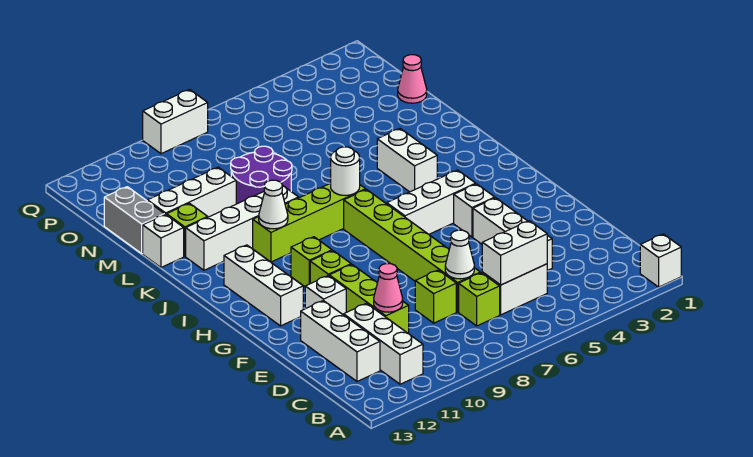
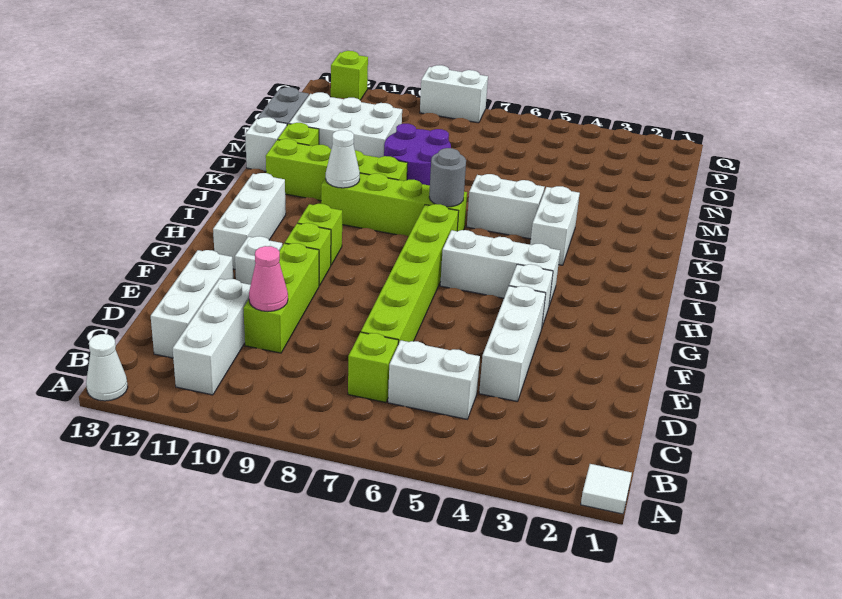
white 1x1 brick [640,234,681,287] -> white 1x1 tile [581,464,632,514]
white 1x2 brick [482,221,547,285] -> white 1x2 brick moved to [467,174,544,239]
white 1x1 cone [445,230,474,279] -> white 1x1 cone moved to [86,334,128,401]
lime 1x1 brick [415,270,456,323] -> lime 1x1 brick moved to [331,51,368,100]
white 1x1 round brick [331,147,360,195] -> grey 1x1 round brick [429,148,466,207]
white 1x4 brick [186,185,299,270] -> lime 1x4 brick [266,139,408,201]
white 1x3 brick [147,167,236,217] -> white 2x3 brick [289,92,402,158]
pink 1x1 cone [398,55,427,103] -> none

